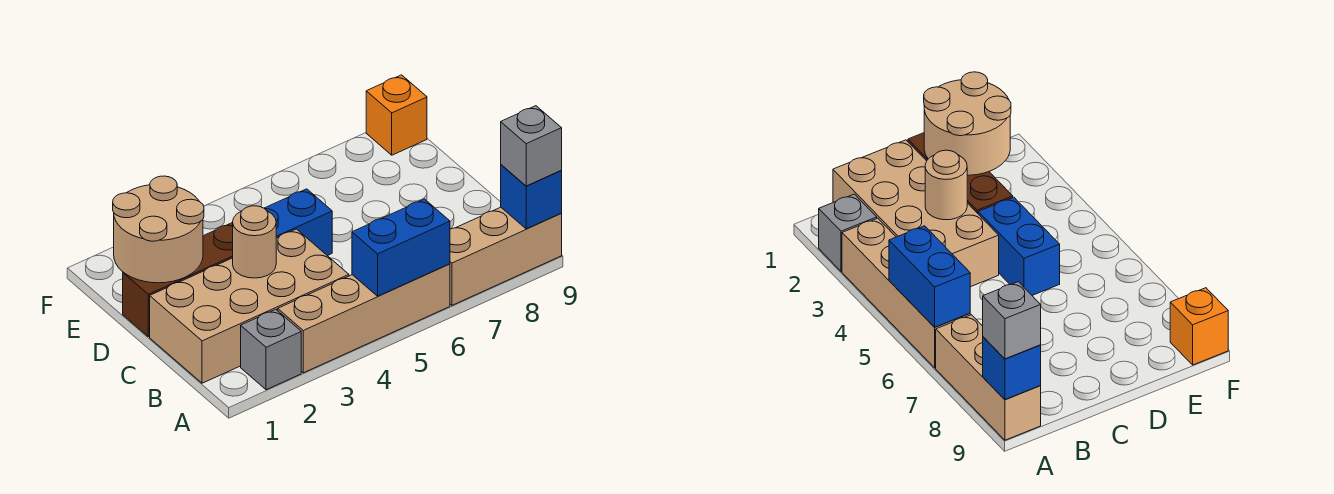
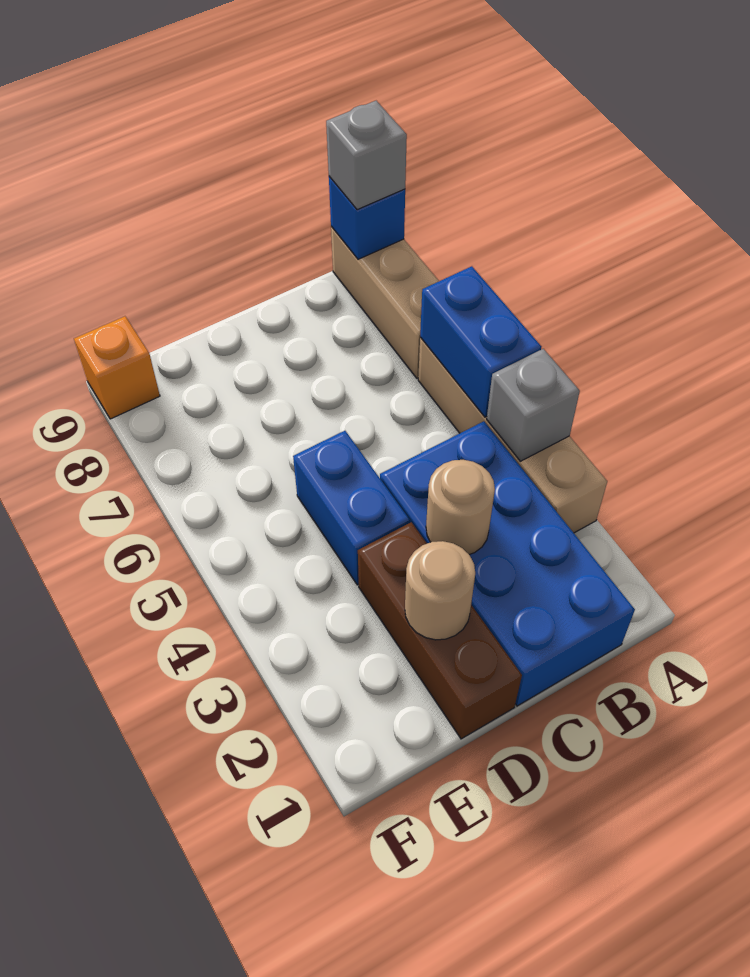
grey 1x1 brick [241,309,301,390] -> grey 1x1 brick moved to [487,349,580,461]
tan 2x4 brick [150,229,349,383] -> blue 2x4 brick [380,421,635,706]
tan 2x2 round brick [113,176,204,283] -> tan 1x1 round brick [405,541,475,640]

